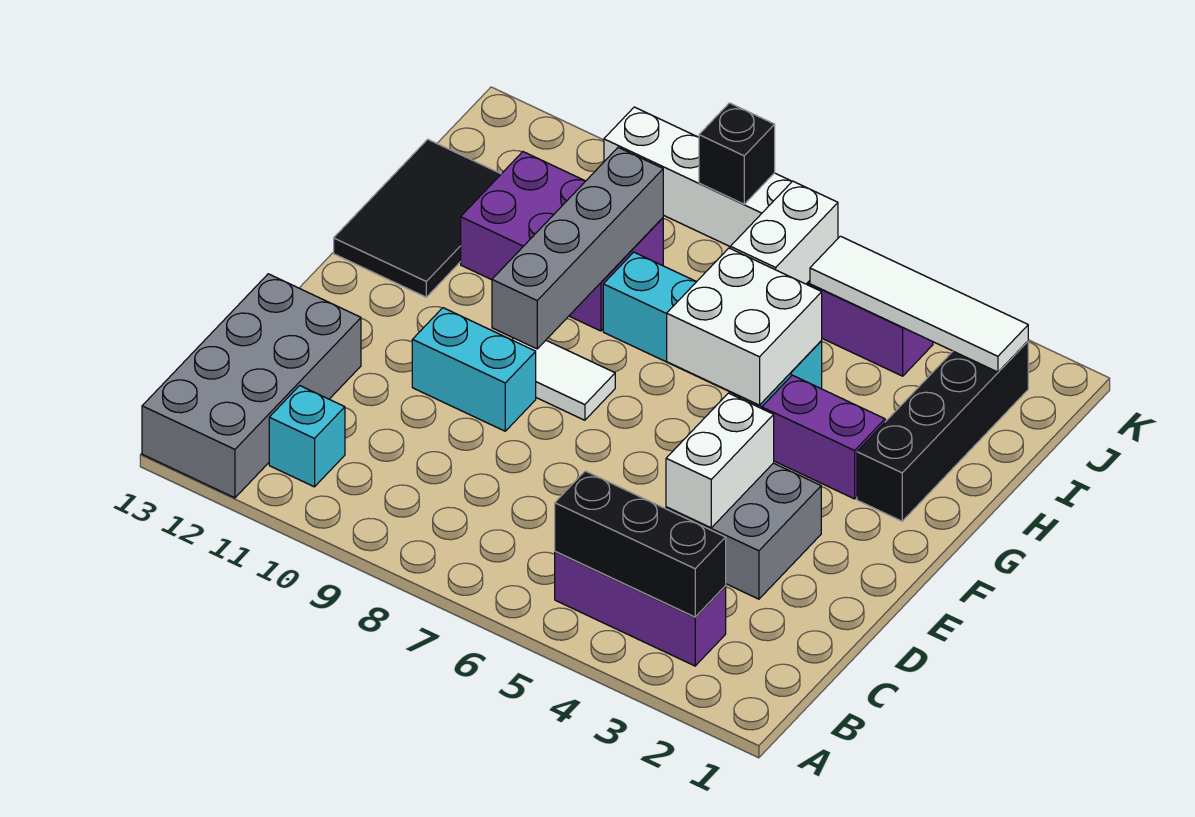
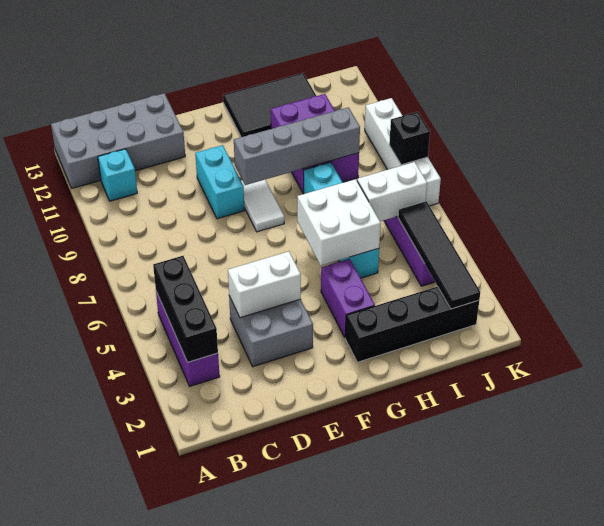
white 1x4 tile [810,236,1028,372] -> black 1x4 tile [398,201,480,309]

